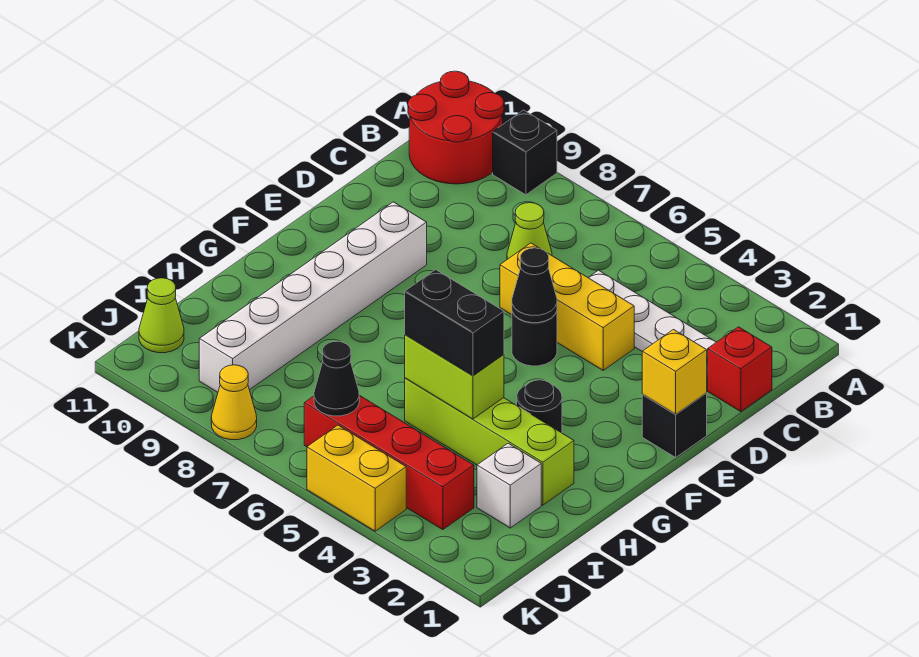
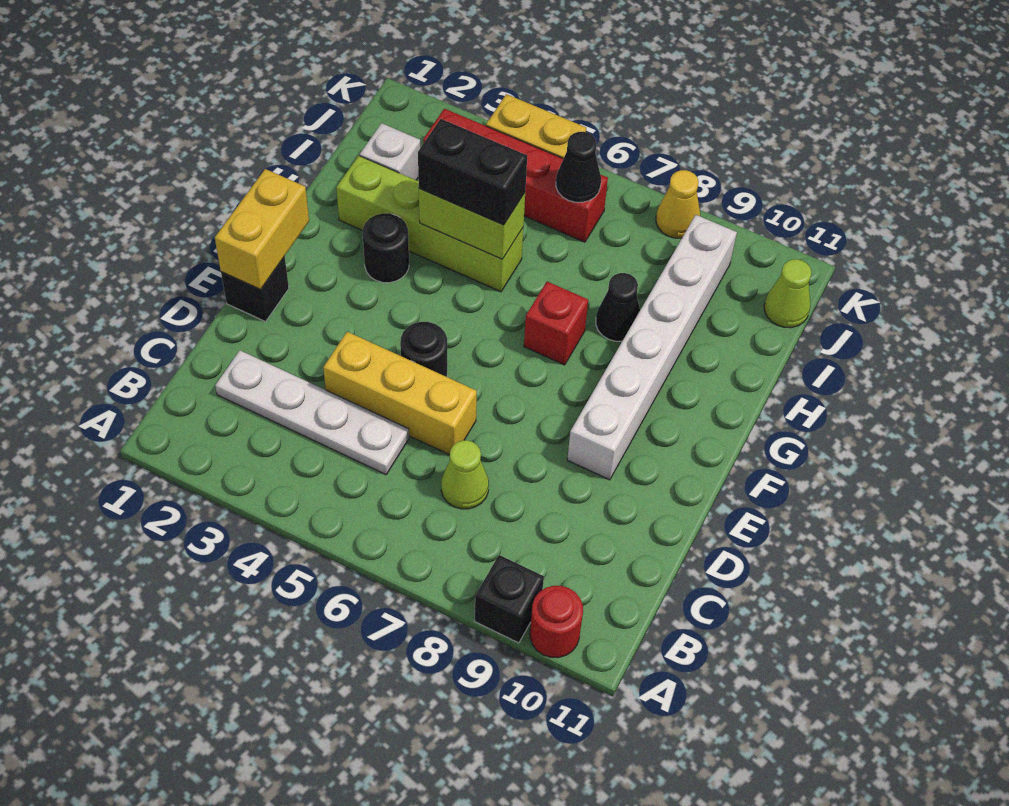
red 2x2 round brick [408,71,504,184] -> red 1x1 round brick [530,586,583,658]
red 1x1 brick [708,327,772,412] -> red 1x1 brick moved to [524,281,588,365]
yellow 1x1 brick [642,330,707,414] -> yellow 1x2 brick [215,169,309,289]
black 1x1 cone [512,248,557,323] -> black 1x1 cone moved to [596,273,640,341]

